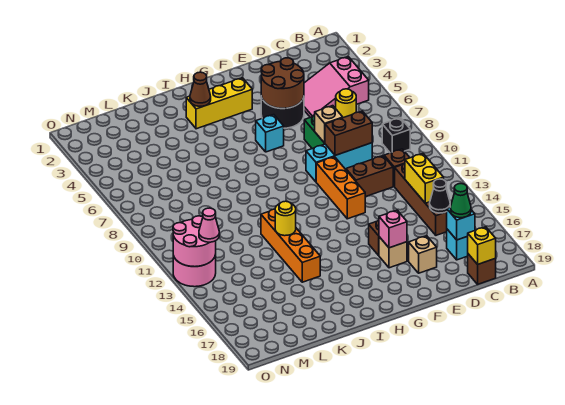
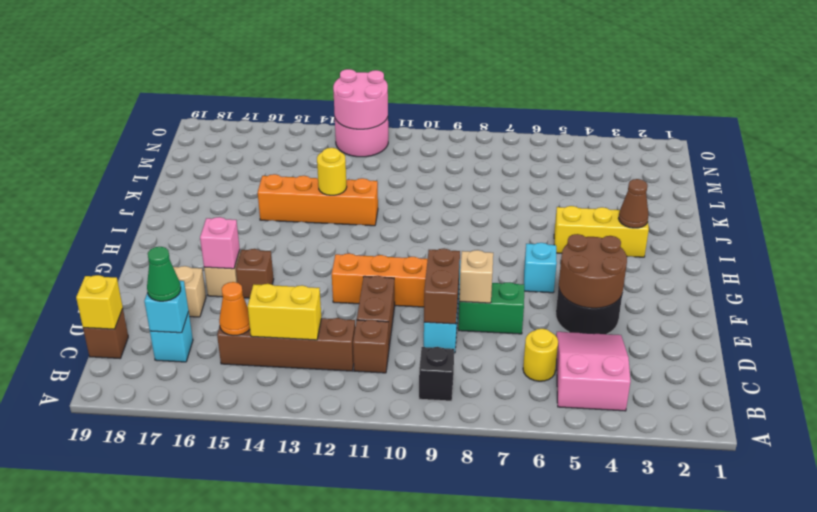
black 1x1 cone [430,179,450,213] -> orange 1x1 cone [219,282,250,336]
yellow 1x3 brick [186,78,252,129] -> yellow 1x3 brick turned to [554,206,649,257]
pink 1x1 cone [199,208,219,242] -> none

